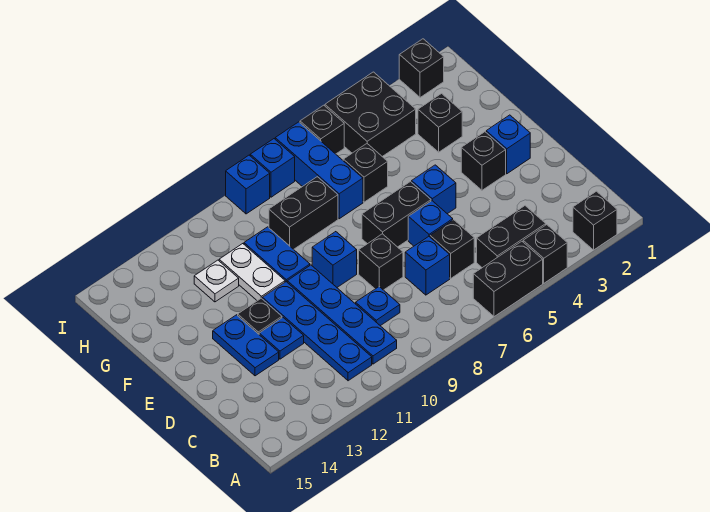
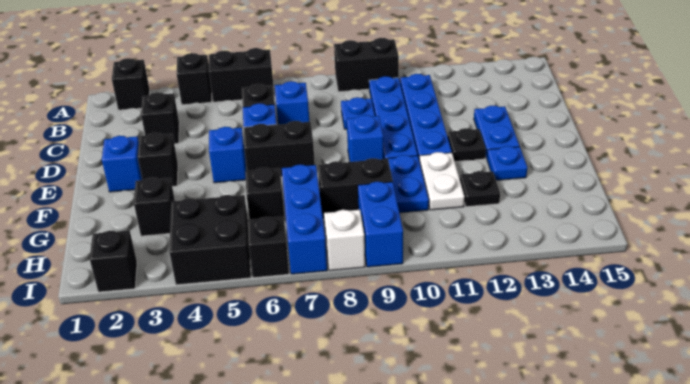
black 1x2 brick [477,206,546,268] -> black 1x2 brick moved to [334,38,399,92]
black 1x1 brick [359,234,403,290] -> black 1x1 brick moved to [141,92,179,144]
blue 1x1 plate [259,318,304,359] -> blue 1x1 plate moved to [487,146,527,180]
white 1x1 plate [194,260,239,302] -> black 1x1 plate [460,171,500,207]
blue 1x1 brick [250,139,295,197] -> white 1x1 brick [324,210,365,271]
blue 1x1 brick [226,155,270,214] -> blue 1x2 brick [358,182,403,267]

